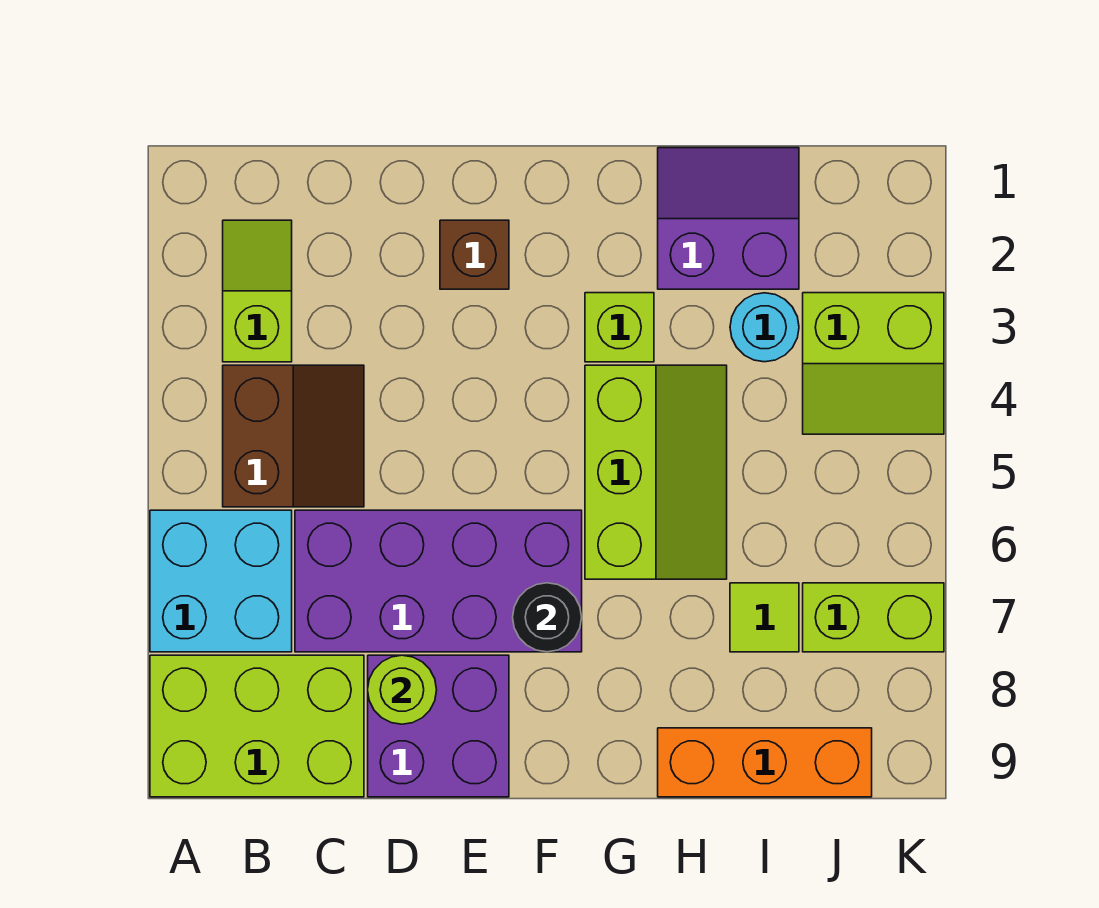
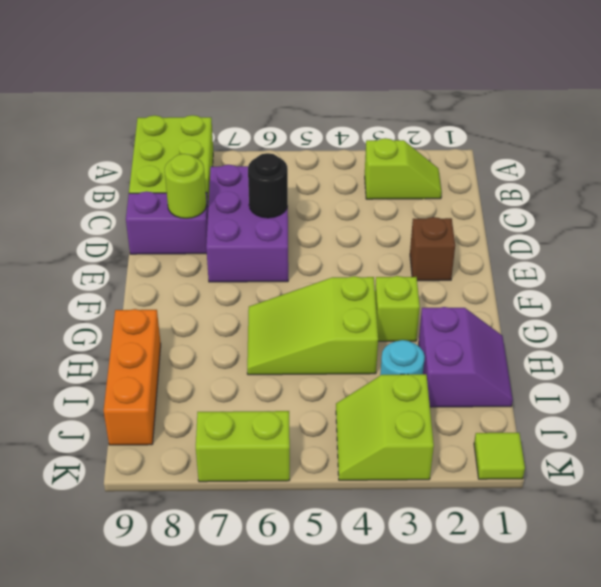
cyan 2x2 brick [150,510,292,652] -> none
brown 2x2 slope [223,365,364,507] -> none
purple 2x4 brick [295,510,582,652] -> purple 2x3 brick [206,165,288,282]
purple 2x2 brick [368,655,509,797] -> purple 1x2 brick [126,191,208,254]
black 1x1 round brick [513,583,582,652] -> black 1x1 round brick moved to [248,153,288,218]
lime 2x3 slope [585,365,727,579] -> lime 2x3 slope turned to [247,276,378,375]
lime 1x1 tile [730,583,799,652] -> lime 1x1 tile moved to [474,433,525,479]
lime 1x2 brick [803,583,944,652] -> lime 1x2 brick turned to [196,411,290,482]

